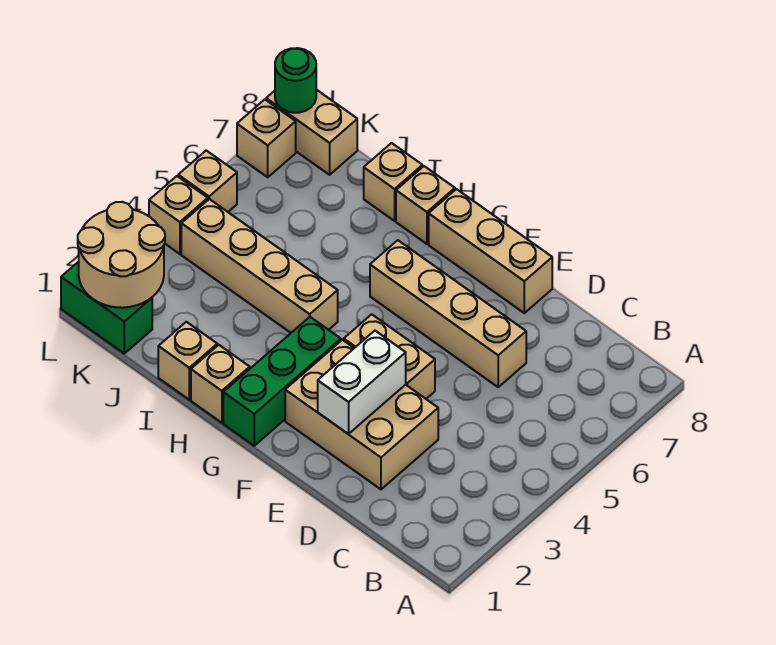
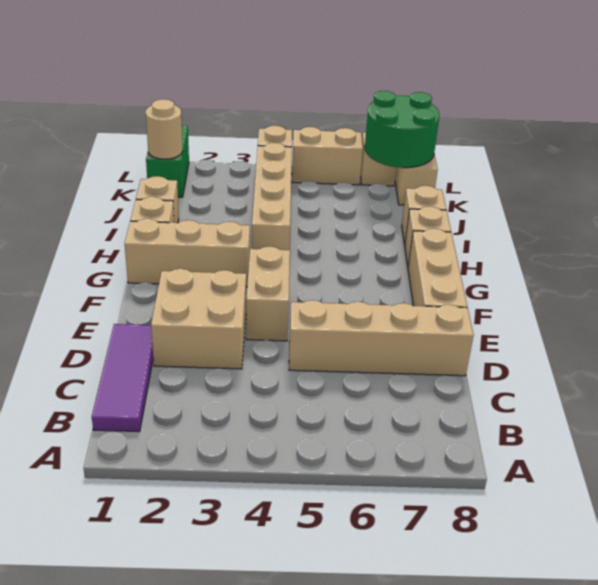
none -> purple 1x3 tile [92,324,153,432]
tan 2x3 brick [285,340,438,489] -> tan 2x2 brick [151,269,246,369]
tan 1x4 brick [370,240,526,387] -> tan 1x4 brick turned to [289,300,474,376]
white 1x2 brick [318,331,406,434] -> none
green 1x3 brick [223,317,341,446] -> tan 1x3 brick [125,219,250,287]
tan 2x2 round brick [78,202,165,308] -> tan 1x1 round brick [146,99,183,159]
tan 1x1 brick [178,151,237,212] -> tan 1x2 brick [292,127,363,185]
green 1x1 round brick [275,48,316,113] -> green 2x2 round brick [365,91,440,168]

